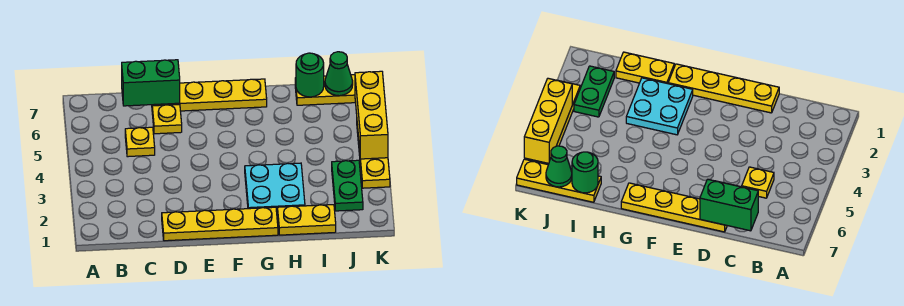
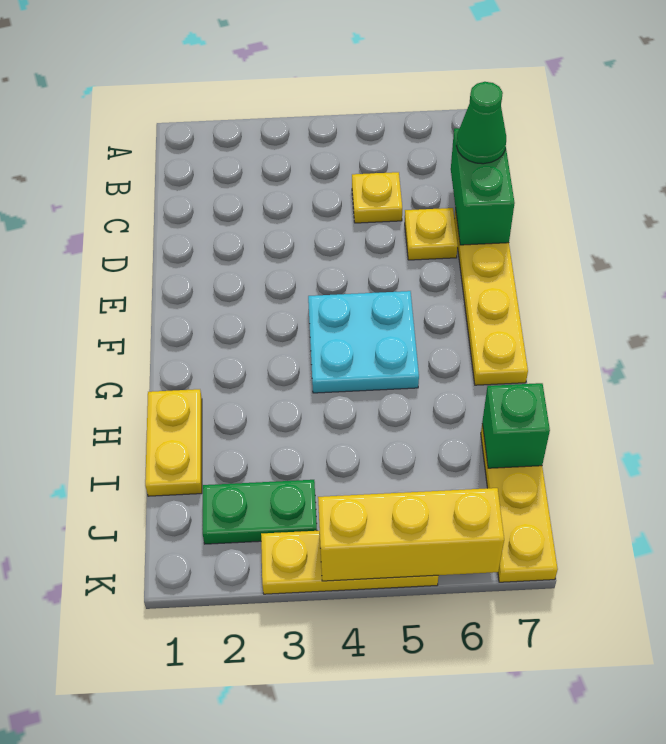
yellow 1x4 plate [162,207,278,241] -> none
cyan 2x2 plate [245,163,305,214] -> cyan 2x2 plate moved to [308,291,419,393]
green 1x1 round brick [296,53,324,97] -> green 1x1 brick [482,383,550,468]
green 1x1 cone [325,52,353,96] -> green 1x1 cone moved to [456,82,506,164]

